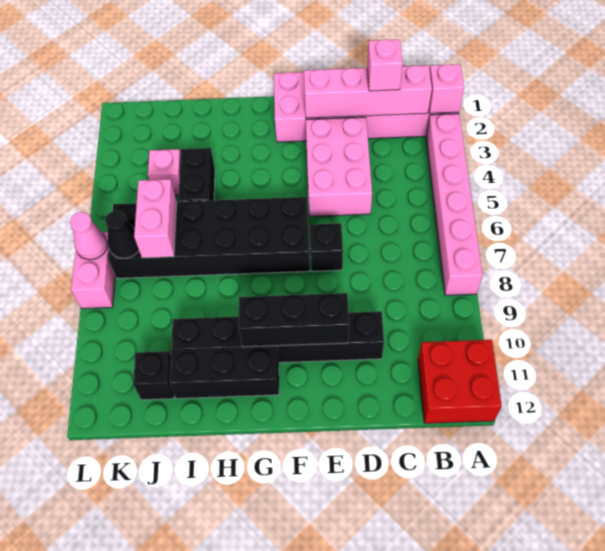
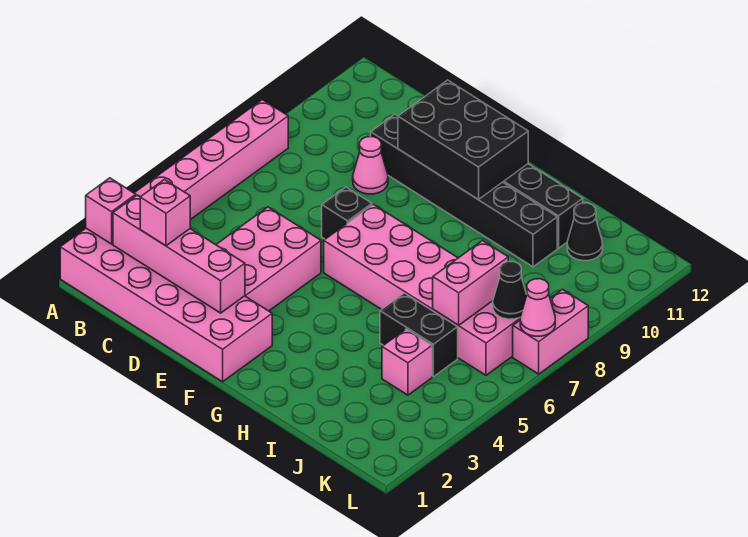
red 2x2 brick [418,340,502,423] -> none
none -> pink 1x1 cone [353,137,388,194]
black 1x3 brick [239,293,349,347] -> black 2x3 brick [398,80,528,199]
black 2x6 brick [108,197,310,278] -> pink 2x6 brick [324,204,520,375]
black 1x2 brick [178,148,215,202] -> black 1x2 brick turned to [380,293,458,377]
black 1x1 brick [133,351,175,400] -> black 1x1 cone [567,203,603,261]

